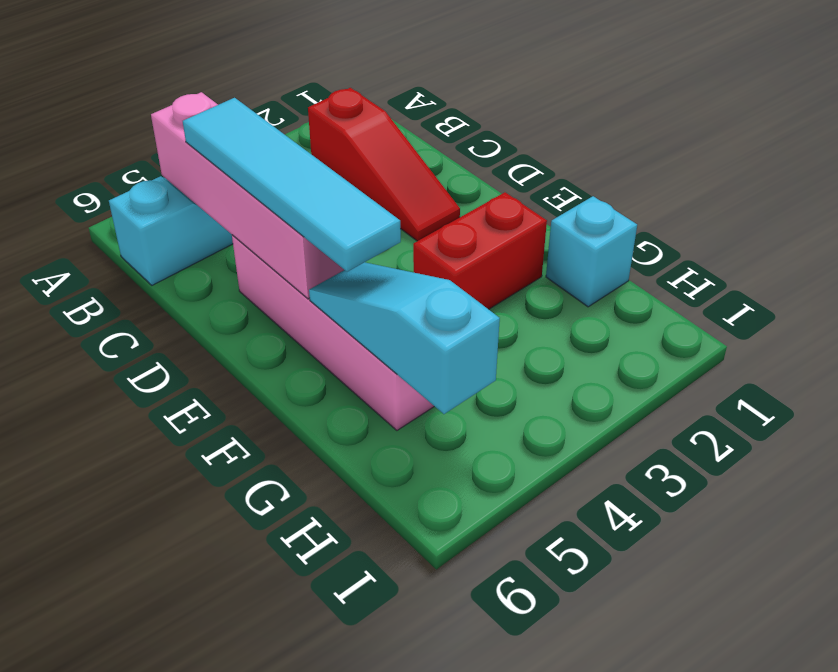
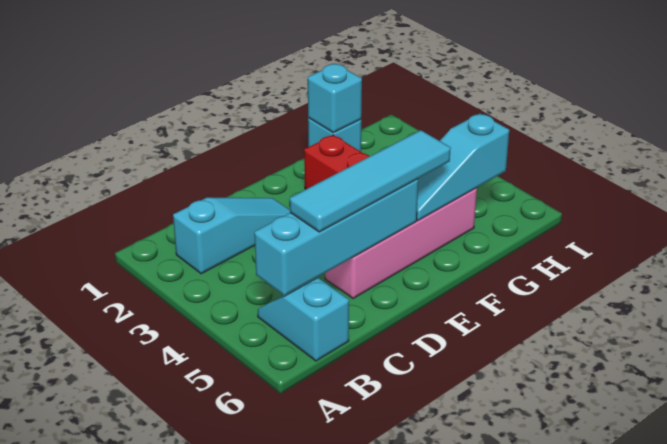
red 1x3 slope [308,88,460,241] -> cyan 1x3 slope [173,198,290,274]
pink 1x4 brick [151,92,344,299] -> cyan 1x4 brick [254,179,418,296]
none -> cyan 1x1 brick [308,64,362,133]

